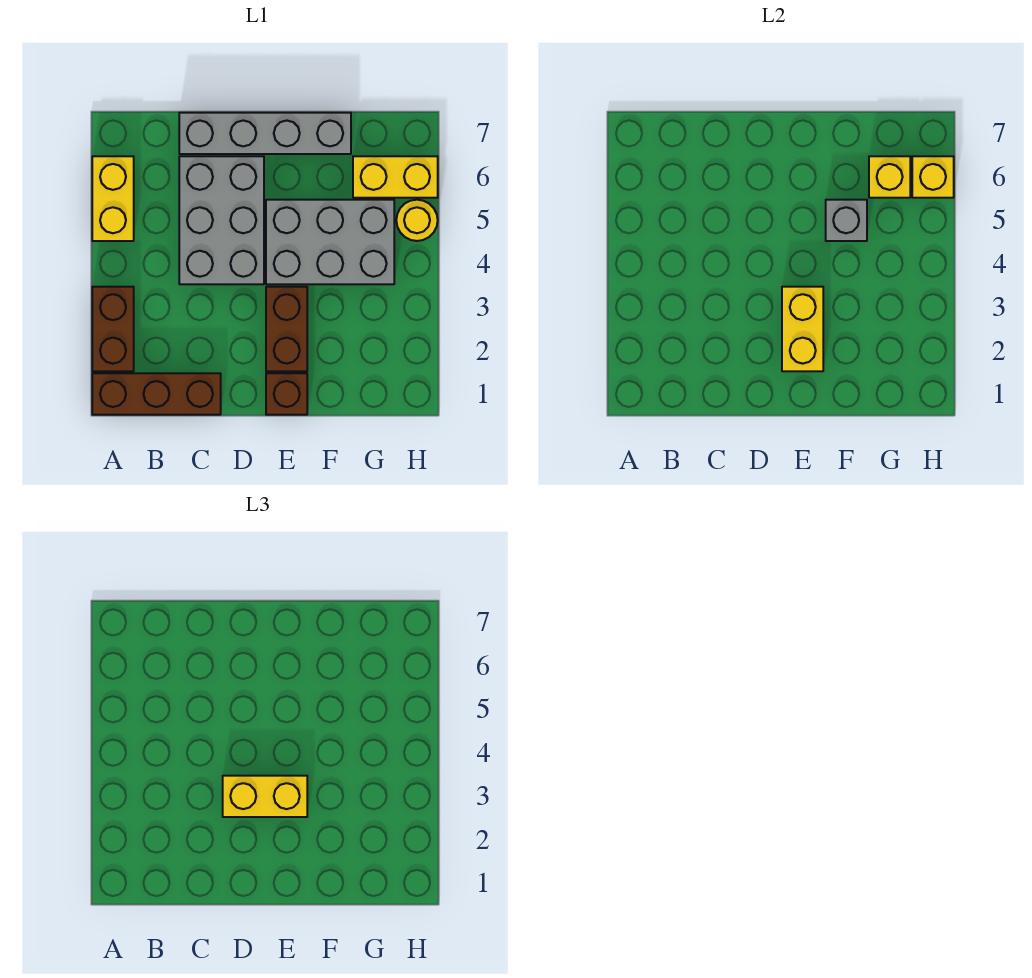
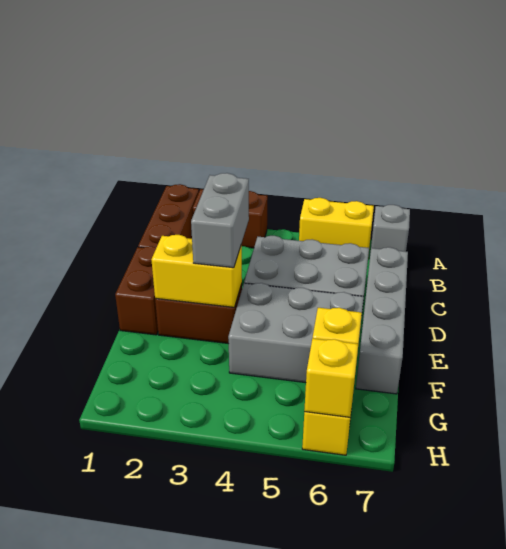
yellow 1x2 brick [223,776,307,817] -> grey 1x2 brick [191,173,249,268]
brown 1x1 brick [266,373,307,415] -> brown 1x2 brick [115,246,158,335]
grey 2x3 brick [266,200,394,284] -> grey 2x3 brick turned to [228,283,364,383]
grey 1x1 brick [826,200,867,241] -> grey 1x1 brick moved to [371,205,410,252]
yellow 1x1 round brick [396,200,438,241] -> none

